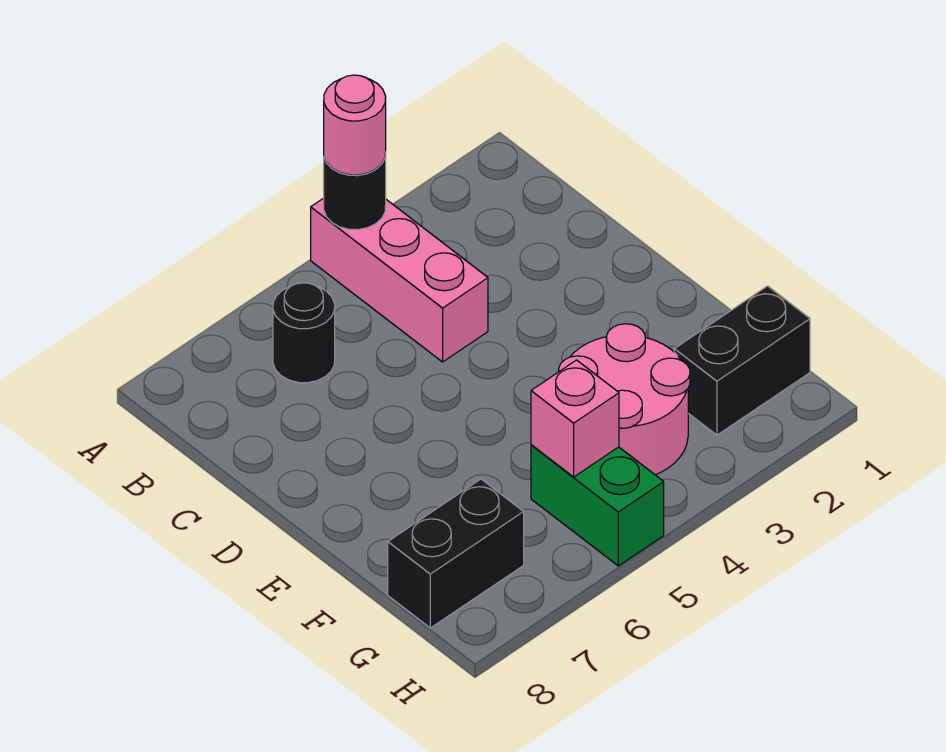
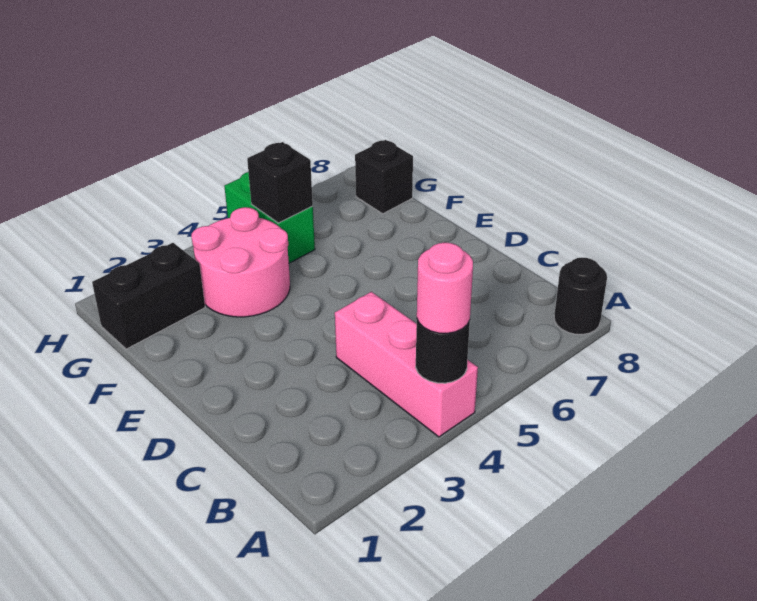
black 1x1 round brick [273,283,335,383] -> black 1x1 round brick moved to [554,257,607,335]
pink 1x1 brick [531,360,619,477] -> black 1x1 brick [247,142,313,223]
black 1x2 brick [388,479,524,628] -> black 1x1 brick [355,140,413,214]

